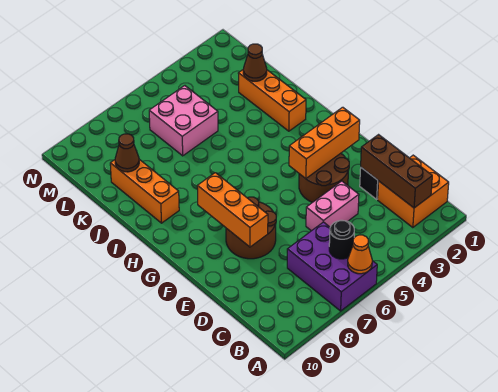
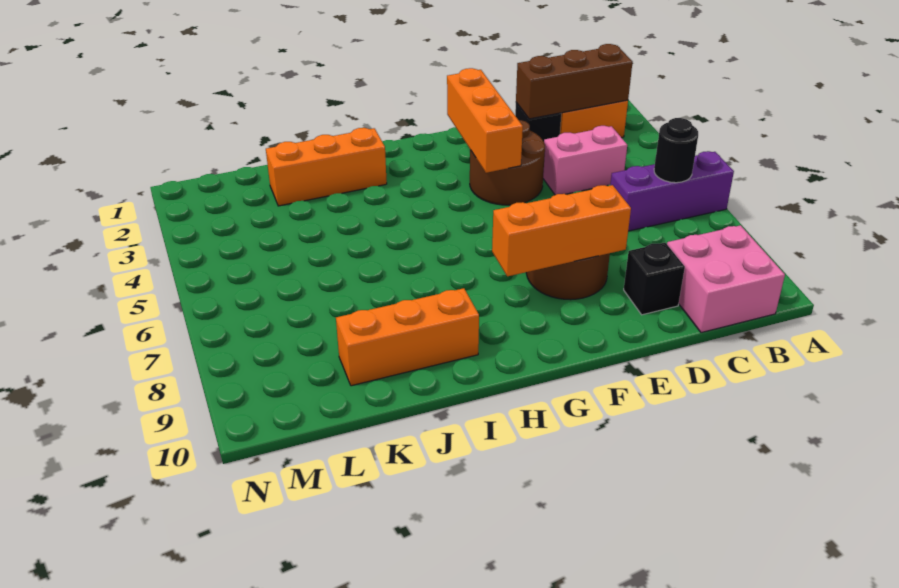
purple 2x3 brick [287,222,377,311] -> purple 1x3 brick [610,151,734,231]
orange 1x1 cone [348,235,372,274] -> none
pink 1x2 brick [306,181,359,231] -> pink 1x2 brick turned to [543,126,627,195]
none -> black 1x1 brick [624,243,685,315]
brown 1x1 cone [243,44,267,81] -> none
pink 2x2 brick [149,86,218,156] -> pink 2x2 brick moved to [667,225,785,333]
brown 1x1 cone [115,134,139,172] -> none

